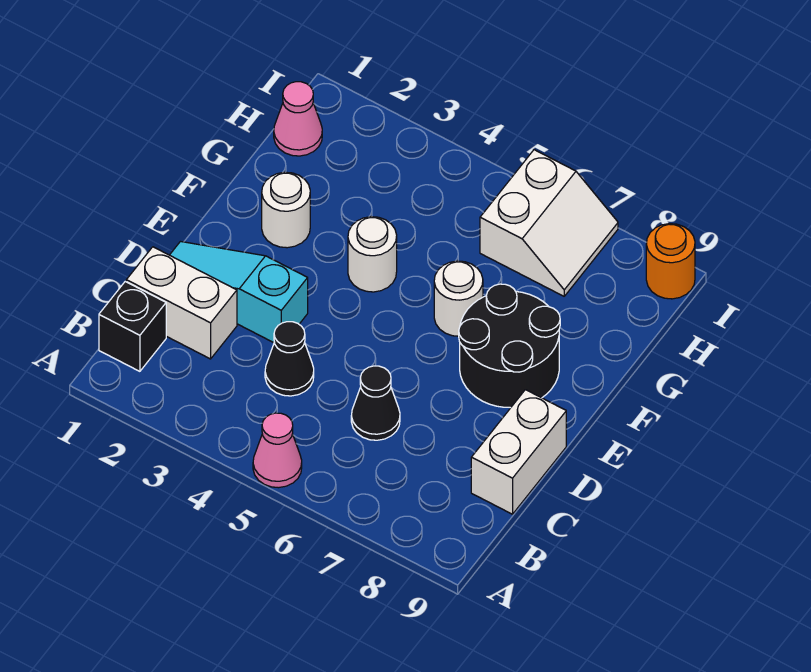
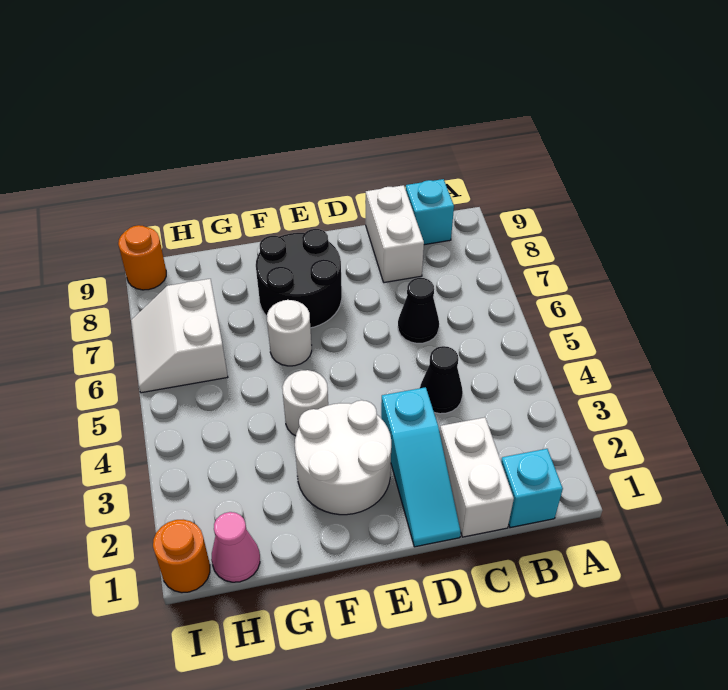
pink 1x1 cone [253,413,302,488] -> none
black 1x1 brick [99,282,166,371] -> cyan 1x1 brick [501,449,563,528]
none -> cyan 1x1 brick [406,179,454,245]
white 1x2 brick [471,390,566,514] -> white 1x2 brick turned to [366,185,424,283]
white 1x1 round brick [262,172,310,248] -> white 2x2 round brick [295,400,391,515]
white 2x2 slope [480,150,618,296] -> white 2x2 slope turned to [131,279,228,393]
none -> orange 1x1 round brick [153,520,210,593]

